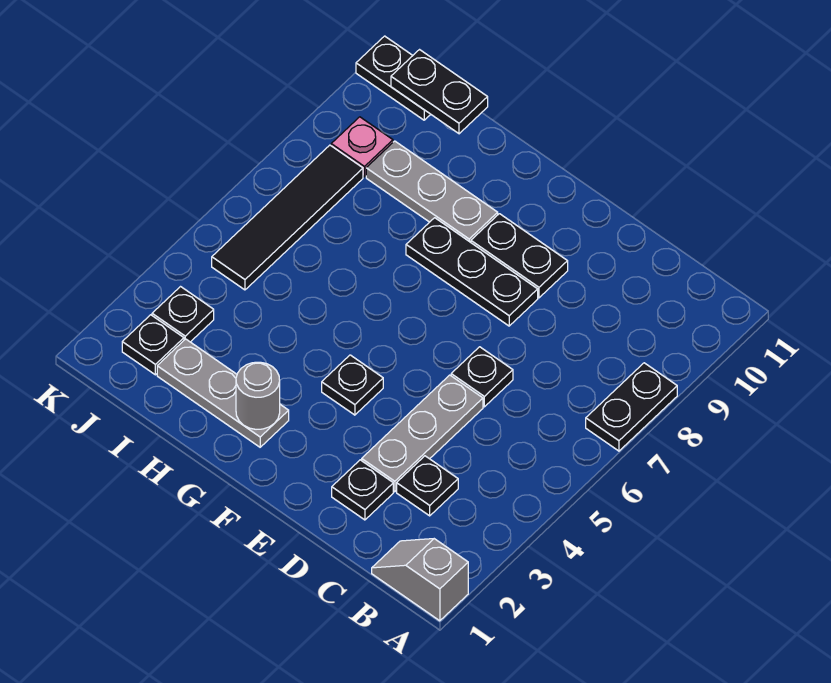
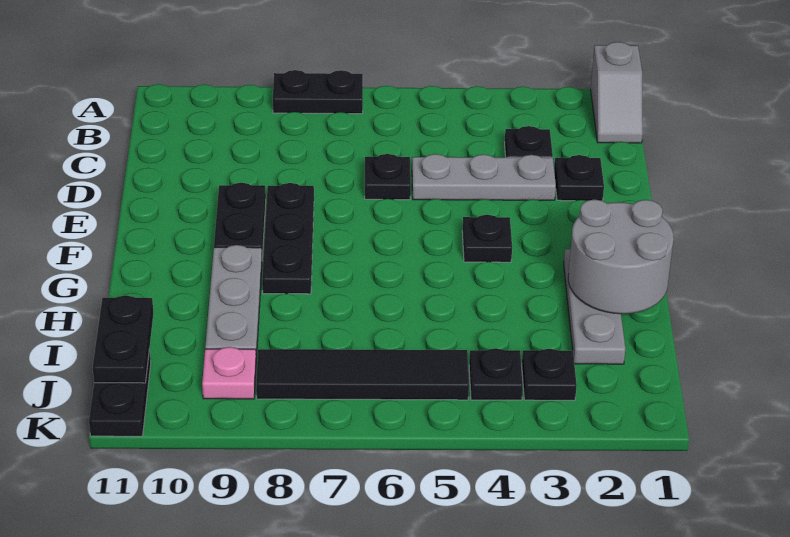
grey 1x1 round brick [236,362,280,429] -> grey 2x2 round brick [568,199,674,314]
black 1x1 plate [122,315,184,375] -> black 1x1 plate moved to [469,348,523,400]

